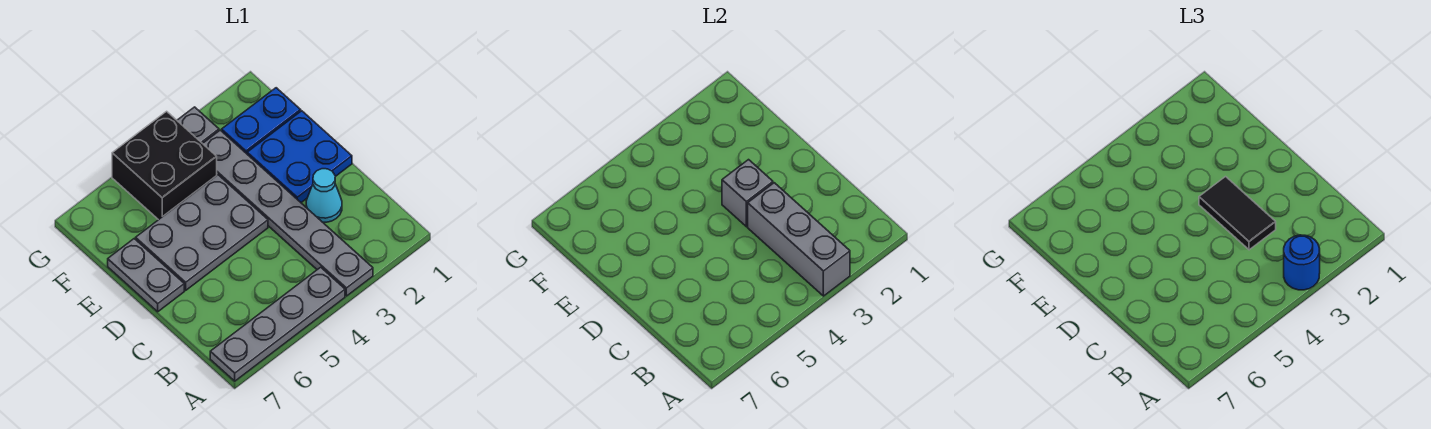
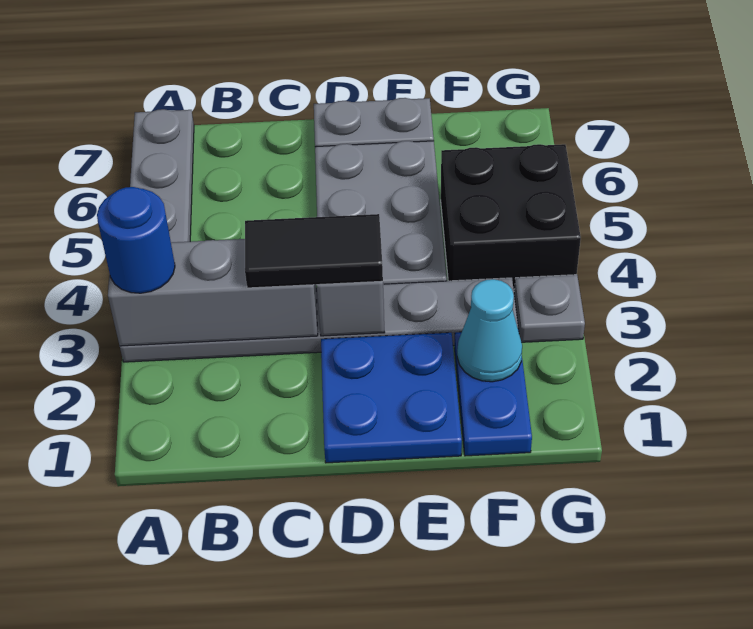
cyan 1x1 cone [306,169,342,222] -> cyan 1x1 cone moved to [457,279,522,382]

